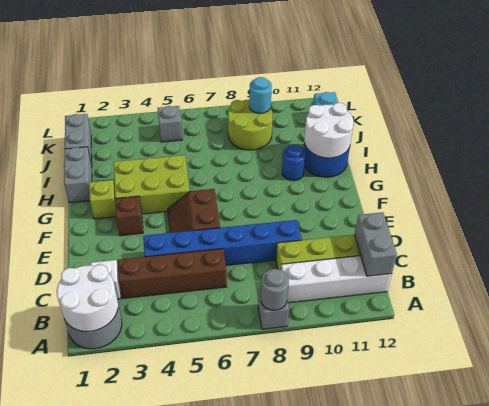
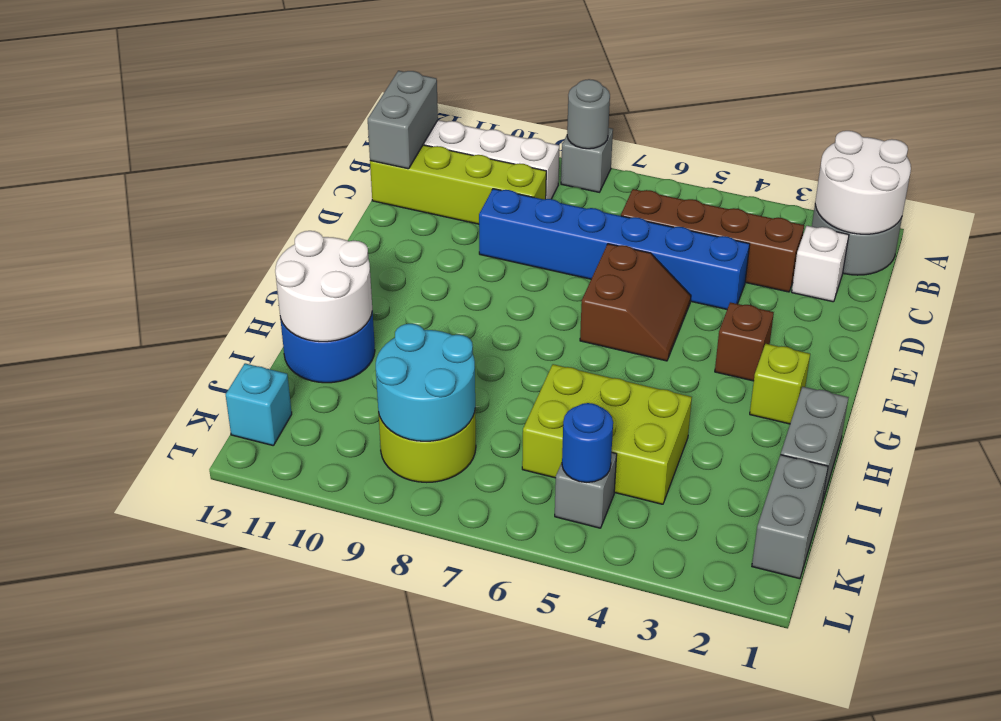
lime 2x3 brick [114,155,190,214] -> lime 2x3 brick moved to [522,364,692,504]
blue 1x1 round brick [282,145,306,181] -> blue 1x1 round brick moved to [562,403,613,482]
cyan 1x1 round brick [249,77,272,113] -> cyan 2x2 round brick [376,324,475,441]

